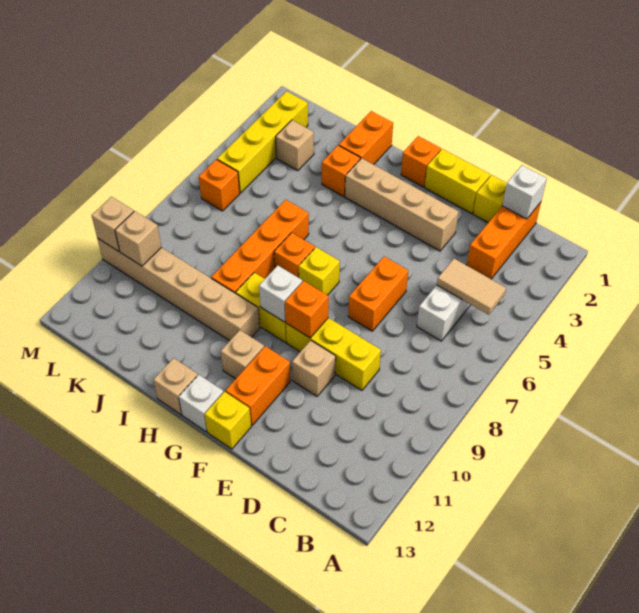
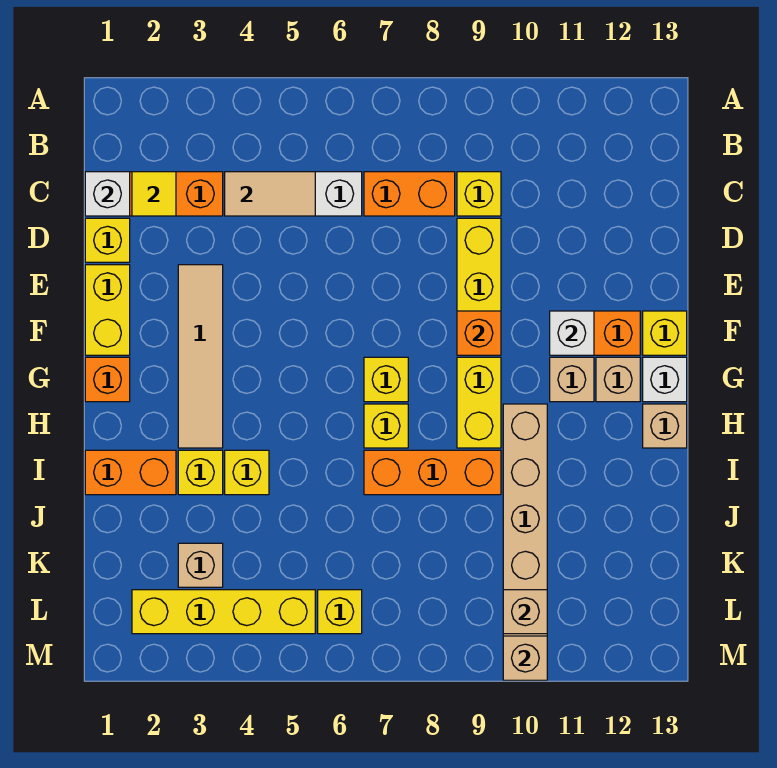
tan 1x2 tile [437,259,506,315] -> tan 1x2 tile turned to [225,172,315,216]
none -> yellow 1x1 tile [132,172,176,216]
none -> yellow 1x1 brick [457,172,501,216]
tan 1x4 brick [345,158,459,251] -> tan 1x4 tile [178,265,223,448]
orange 1x2 brick [348,256,408,331] -> orange 1x2 brick moved to [364,172,455,216]
tan 1x1 brick [292,340,336,396] -> tan 1x1 brick moved to [596,357,640,402]
white 1x1 brick [259,266,302,322] -> white 1x1 brick moved to [550,311,594,355]
orange 1x1 brick [274,233,315,278] -> yellow 1x1 brick [364,404,408,448]
orange 1x1 brick [322,145,360,196] -> yellow 1x1 brick [178,450,223,495]
none -> yellow 1x1 brick [225,450,269,495]
orange 1x4 brick [211,200,309,293] -> orange 1x3 brick [364,450,501,495]
orange 1x1 brick [199,159,240,211] -> yellow 1x1 brick [318,590,362,634]

